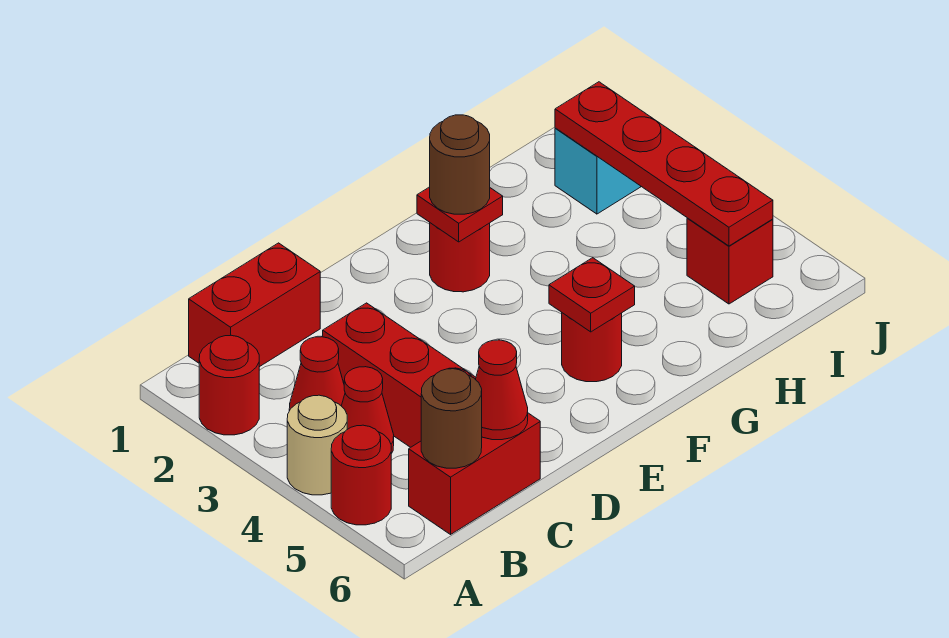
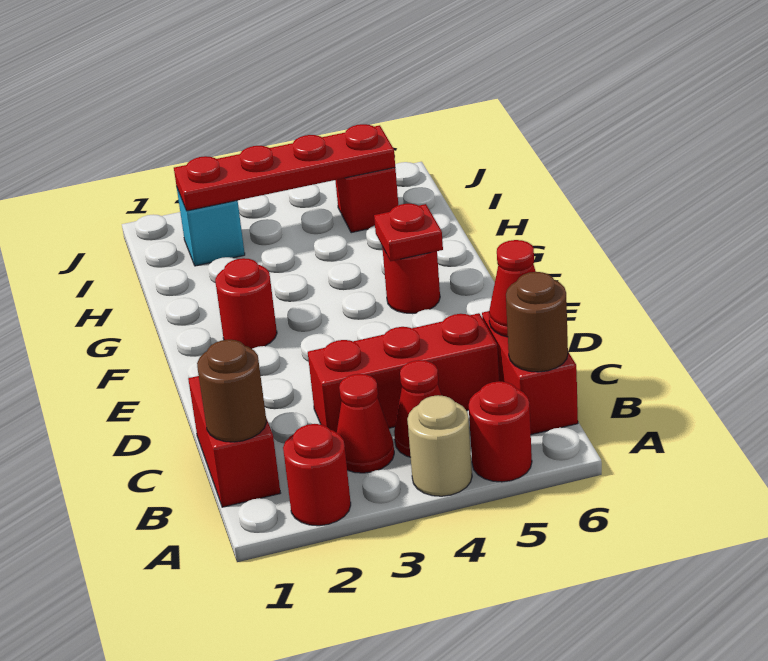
red 1x1 plate [417,187,503,242] -> none
brown 1x1 round brick [430,115,490,214] -> brown 1x1 round brick moved to [197,340,267,442]

